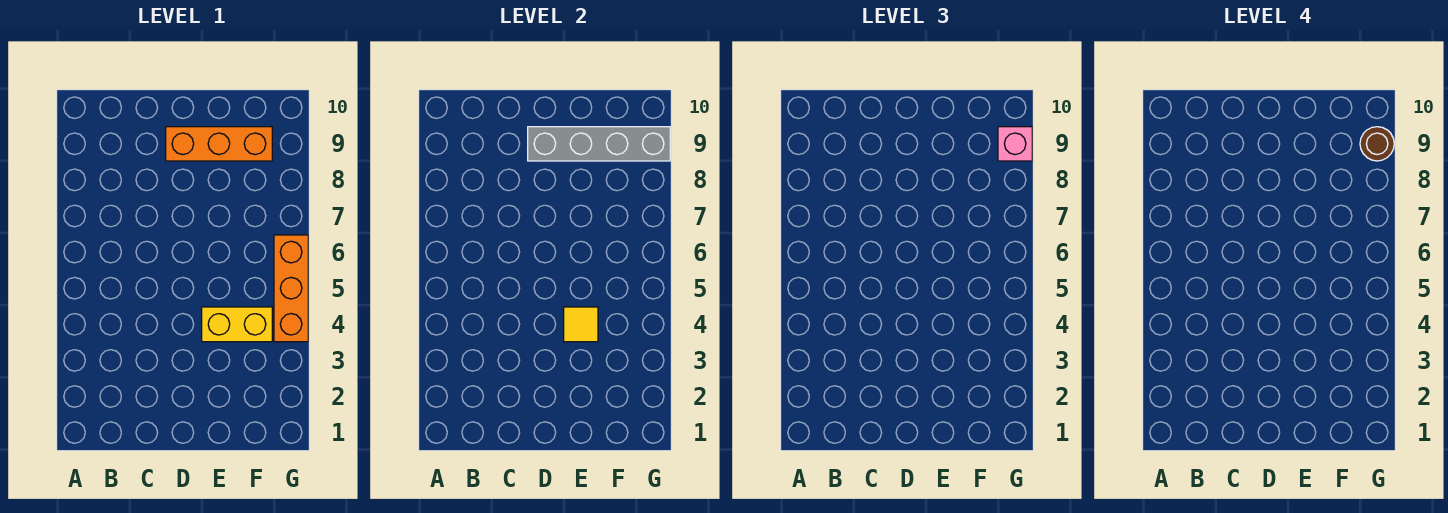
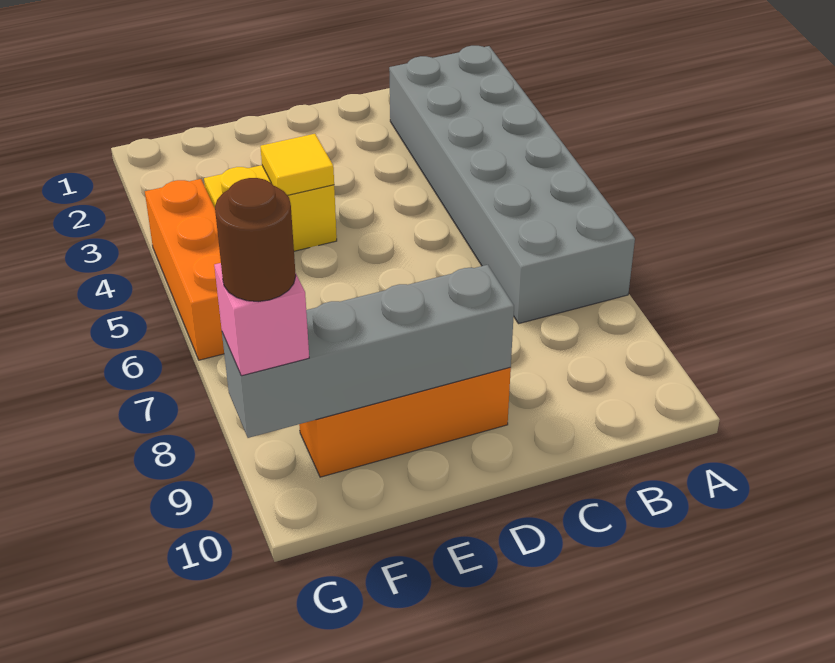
none -> grey 2x6 brick [389,46,635,324]

